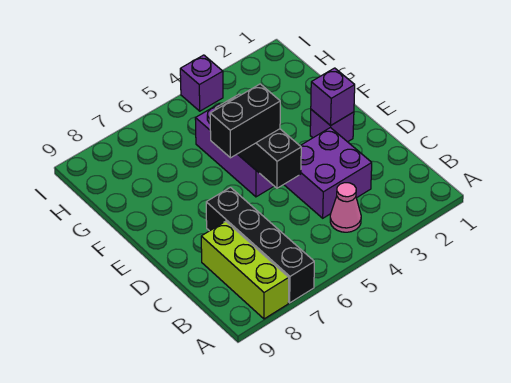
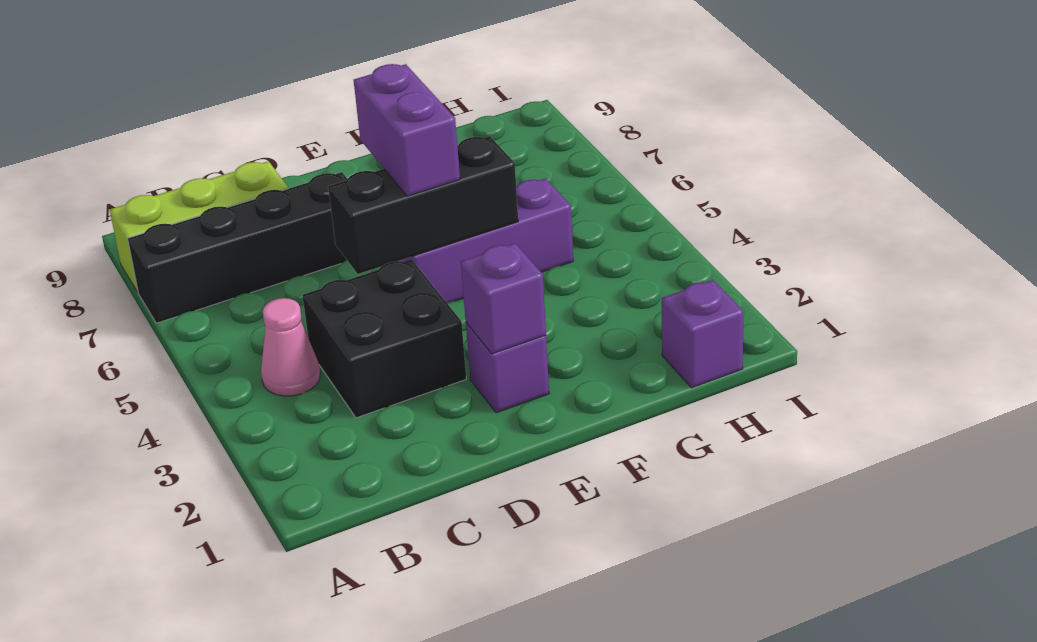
purple 2x2 brick [284,127,372,218] -> black 2x2 brick [302,259,466,418]
black 1x2 brick [210,84,280,158] -> purple 1x2 brick [354,64,460,196]
purple 1x1 brick [180,55,223,111] -> purple 1x1 brick moved to [662,280,744,388]

